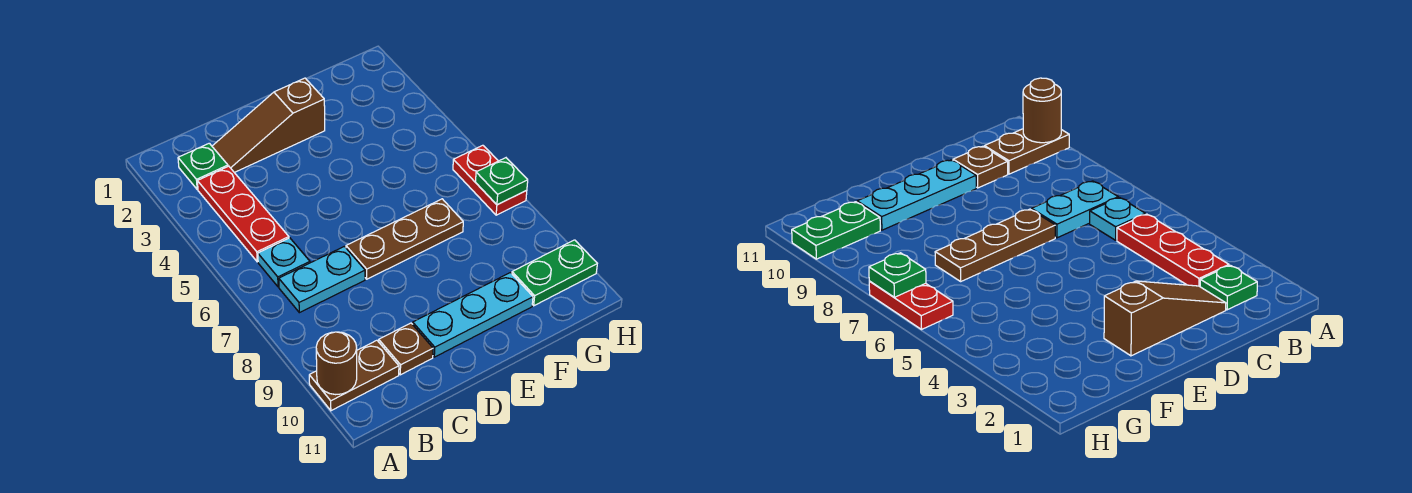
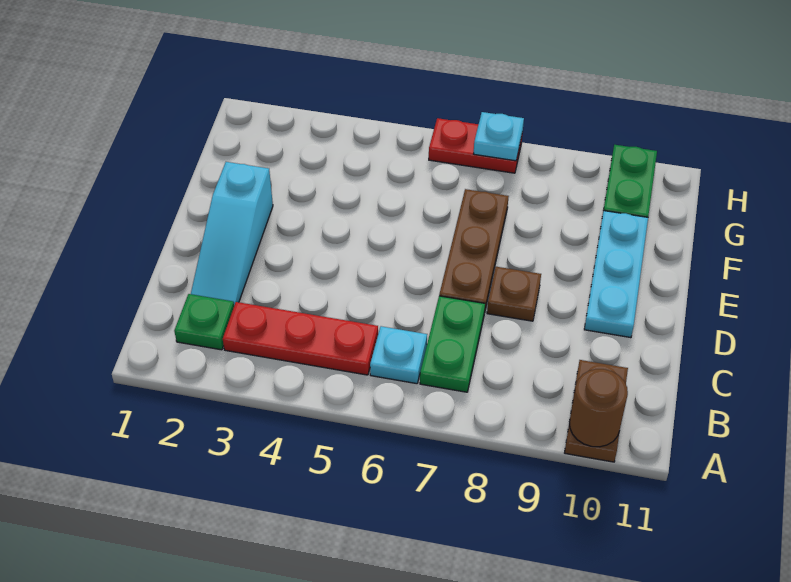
cyan 1x2 plate [279,246,365,313] -> green 1x2 plate [420,296,485,392]
brown 1x3 slope [212,78,325,173] -> cyan 1x3 slope [191,162,273,305]
brown 1x1 plate [379,323,433,375] -> brown 1x1 plate moved to [487,267,541,321]
green 1x1 plate [476,158,528,205] -> cyan 1x1 plate [474,112,524,161]

